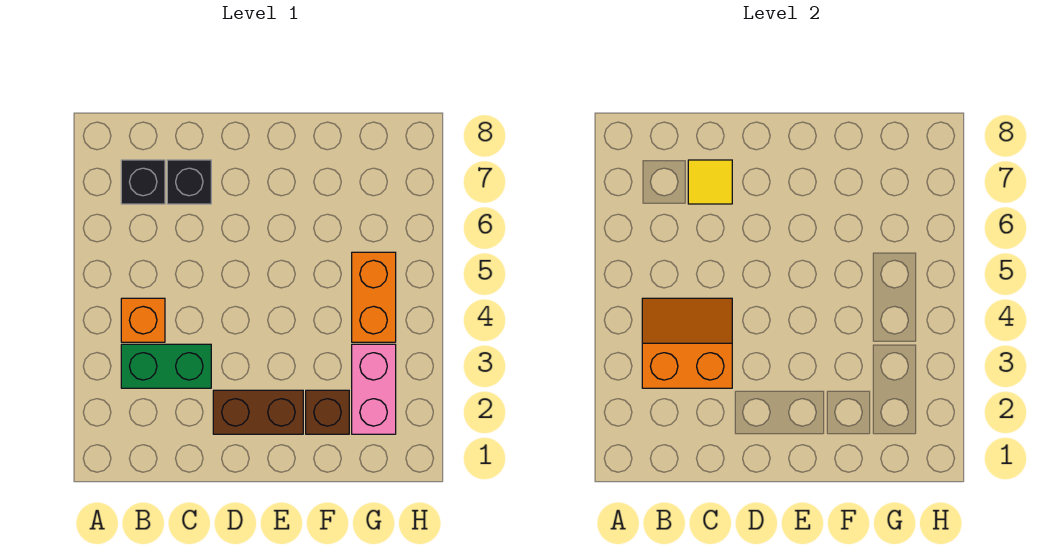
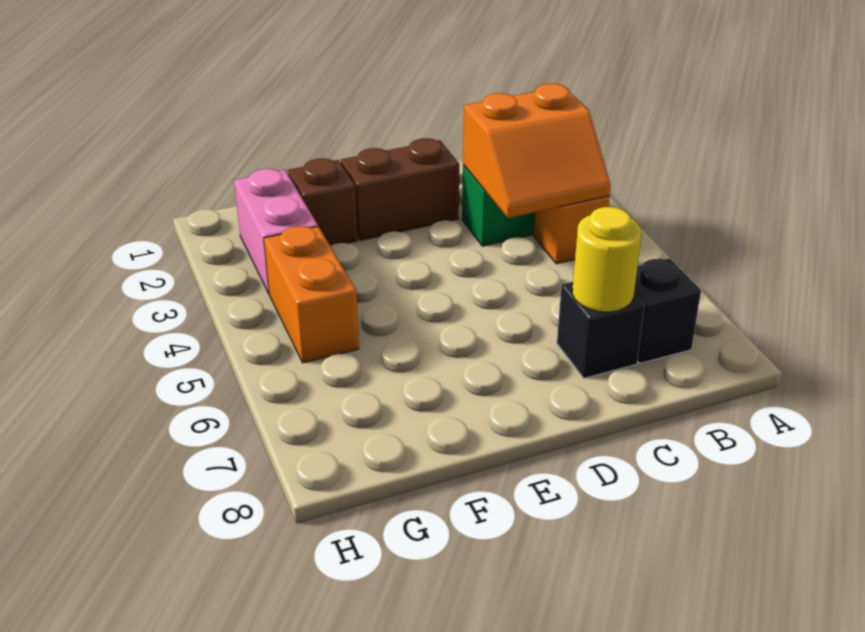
yellow 1x1 tile [688,160,732,204] -> yellow 1x1 round brick [572,207,641,312]

